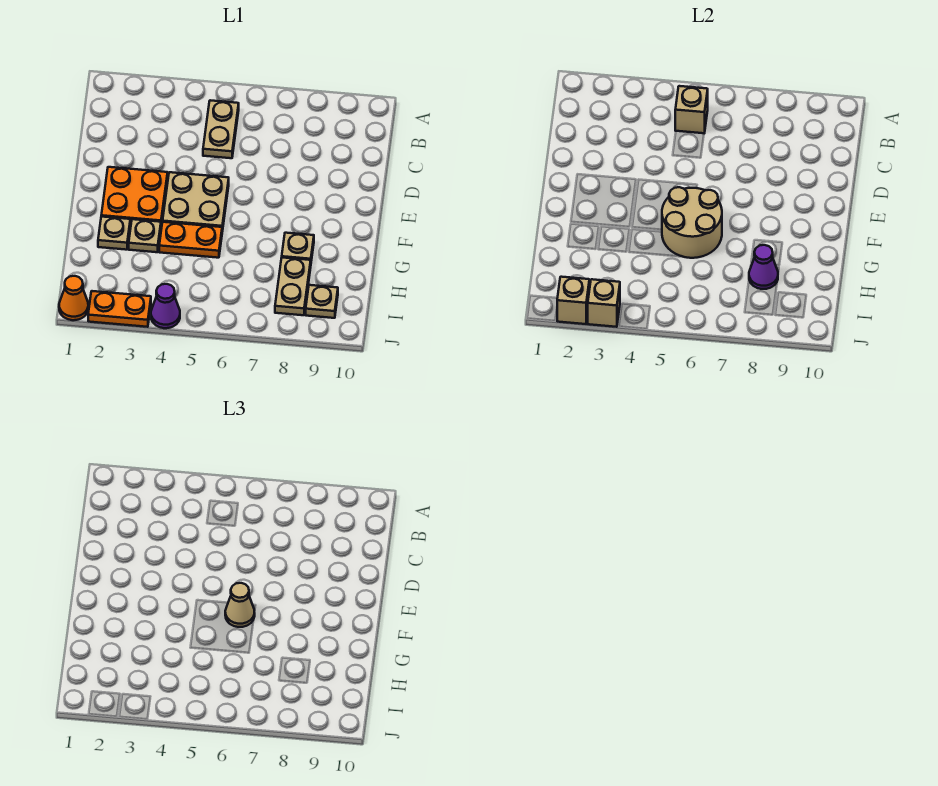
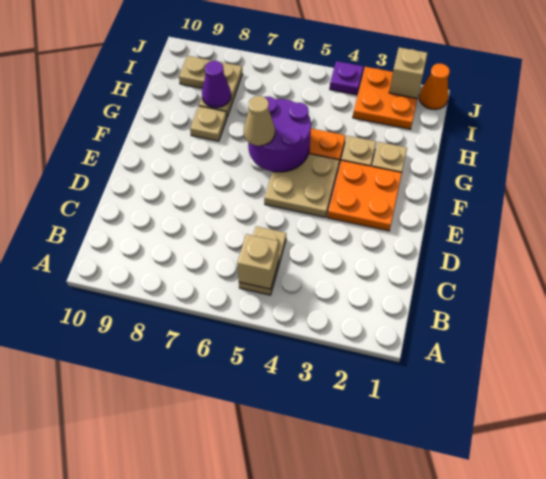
tan 2x2 round brick [662,187,722,258] -> purple 2x2 round brick [248,97,311,172]
orange 1x2 plate [88,291,151,327] -> orange 2x2 plate [353,67,417,129]
tan 1x1 brick [588,279,620,327] -> none
purple 1x1 cone [151,284,180,328] -> purple 1x1 plate [330,61,363,95]

